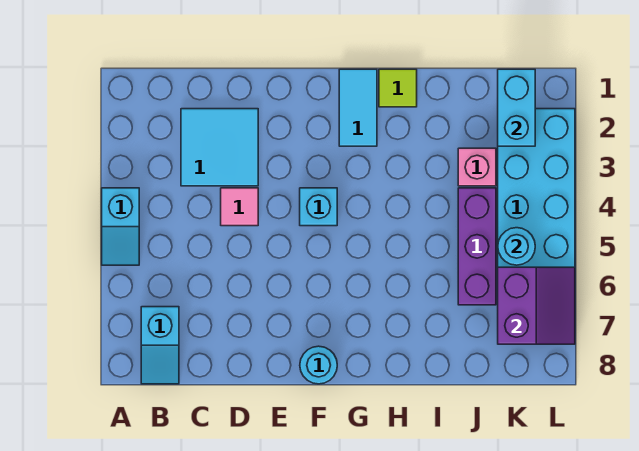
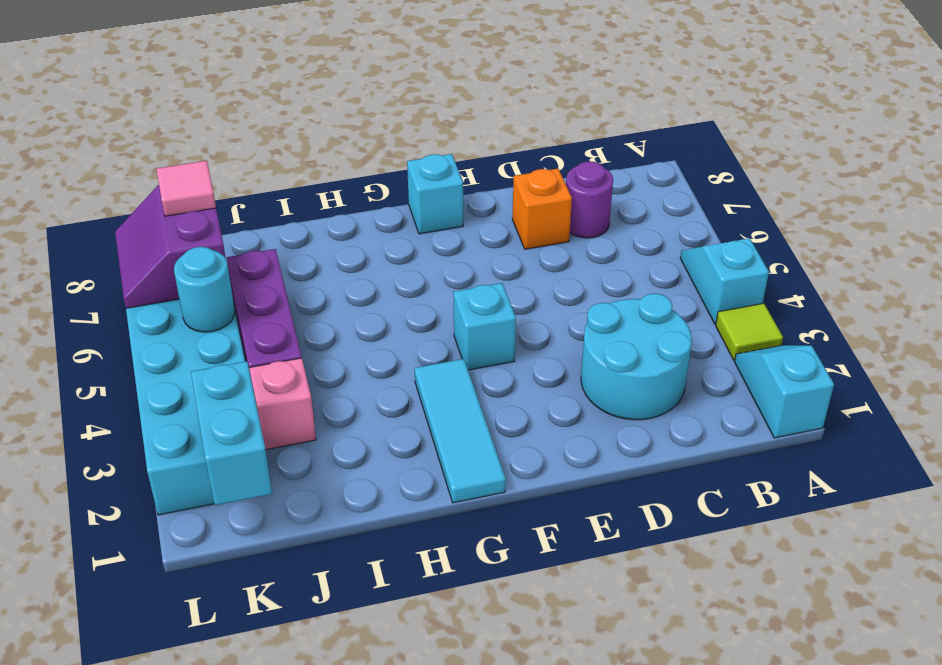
cyan 1x2 slope [141,307,179,384] -> cyan 1x2 slope moved to [735,345,834,438]
cyan 2x2 tile [181,109,258,186] -> cyan 2x2 round brick [581,293,692,420]
none -> purple 1x1 round brick [566,161,613,238]
pink 1x1 tile [221,188,258,226] -> pink 1x1 tile moved to [156,161,216,216]
none -> orange 1x1 brick [512,169,572,249]
cyan 1x1 round brick [300,346,337,384] -> cyan 1x1 brick [407,154,463,234]
cyan 1x2 tile [339,69,377,146] -> cyan 1x3 tile [414,359,506,503]
lime 1x1 tile [379,69,417,107] -> lime 1x1 tile moved to [716,303,783,360]

